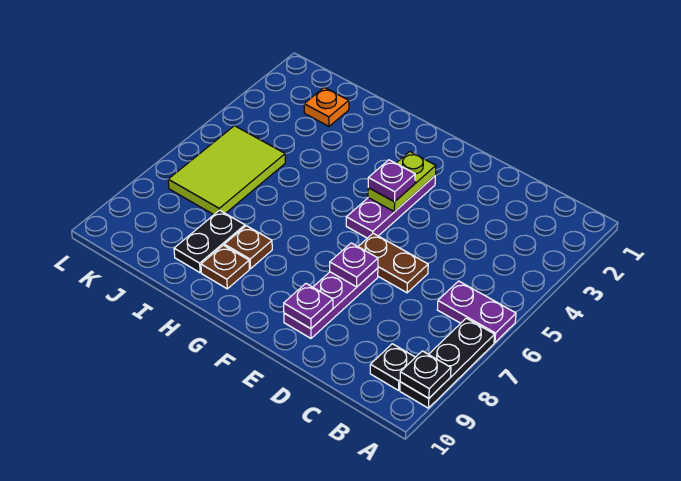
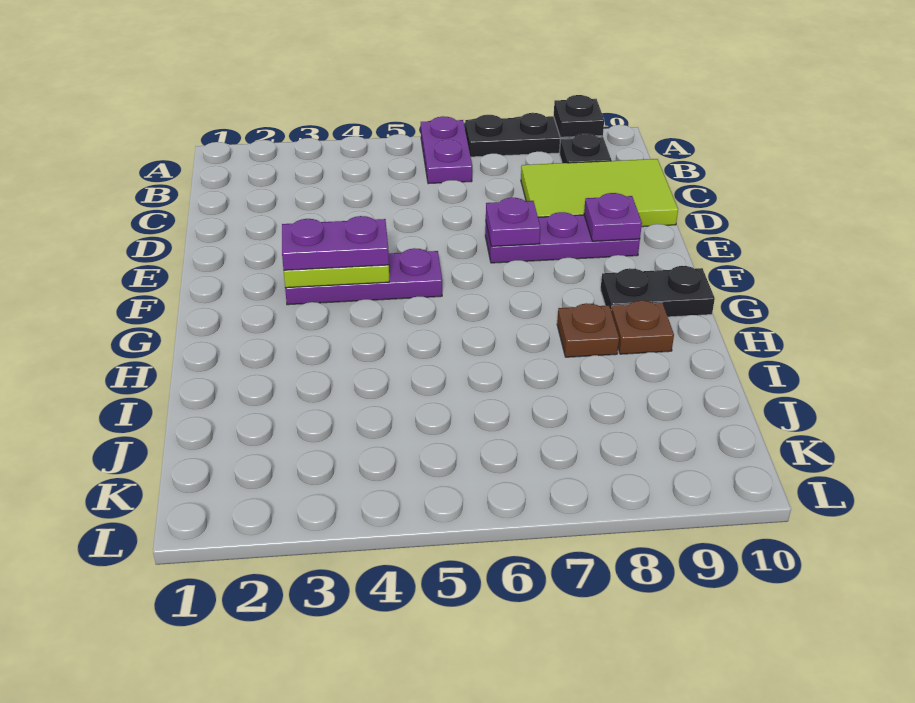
brown 1x2 plate [358,233,428,293] -> none
purple 1x1 plate [368,160,415,202] -> purple 1x2 plate [282,216,389,270]
black 1x2 plate [174,210,245,273] -> black 1x2 plate moved to [601,266,715,317]
orange 1x1 plate [304,88,349,126] -> none
lime 2x3 tile [168,126,285,215] -> lime 2x3 tile moved to [521,159,678,227]

